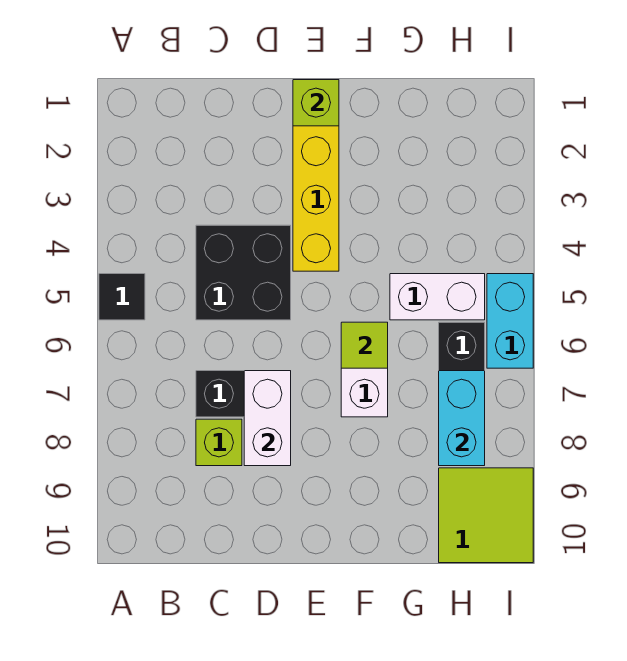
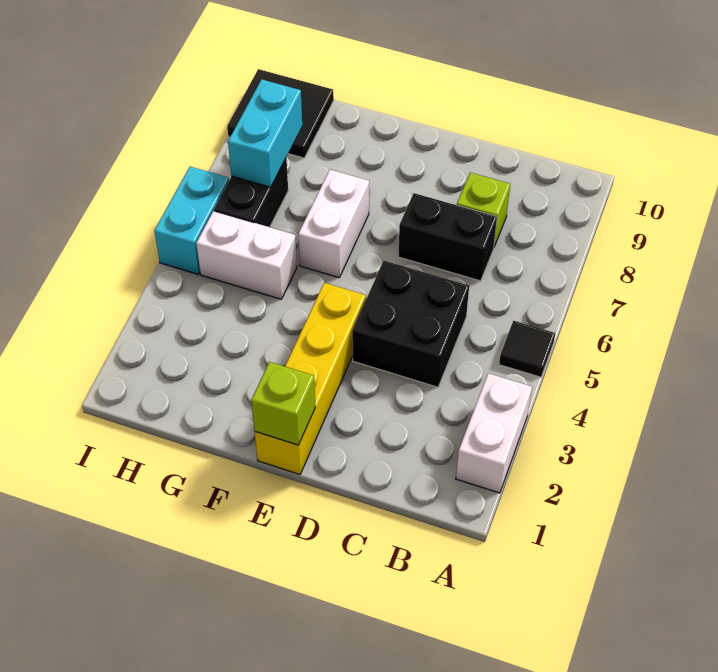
white 1x2 brick [244,371,291,466] -> white 1x2 brick moved to [456,373,532,493]
lime 1x1 tile [341,322,388,368] -> none
lime 2x2 tile [439,468,533,563] -> black 2x2 tile [227,69,334,158]

